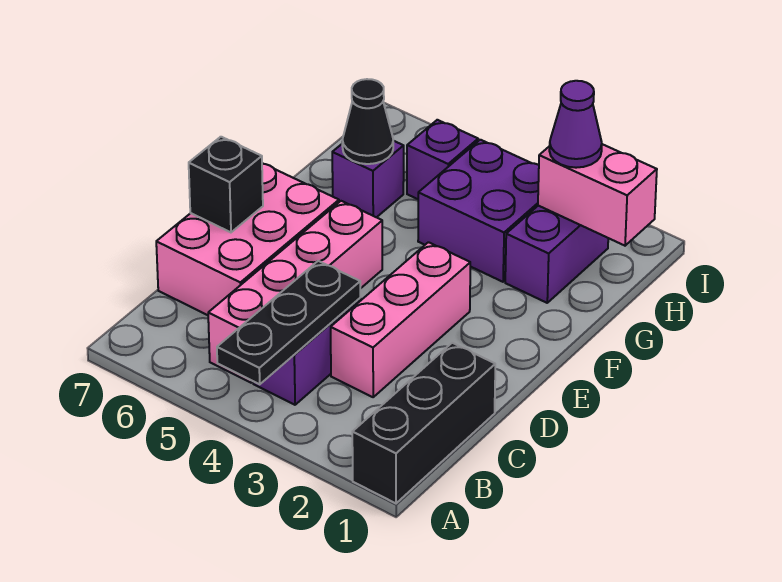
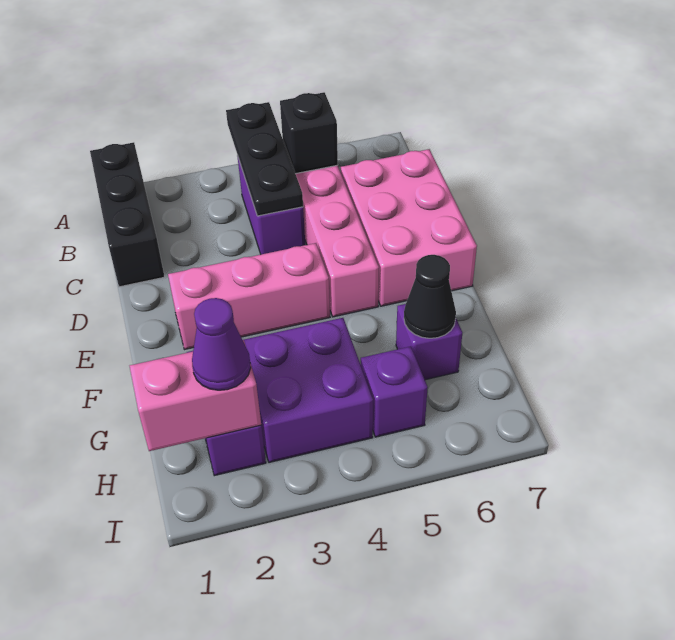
pink 1x3 brick [331,242,470,397] -> pink 1x3 brick turned to [168,243,330,350]
black 1x1 brick [189,137,263,232] -> black 1x1 brick moved to [280,92,338,174]

